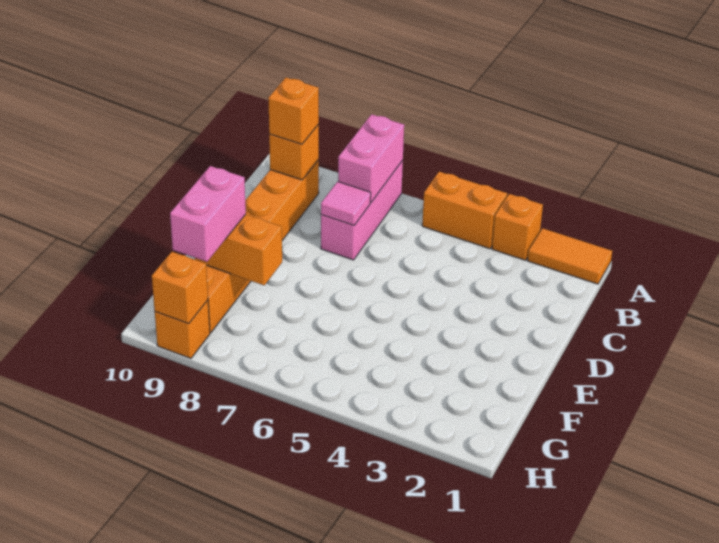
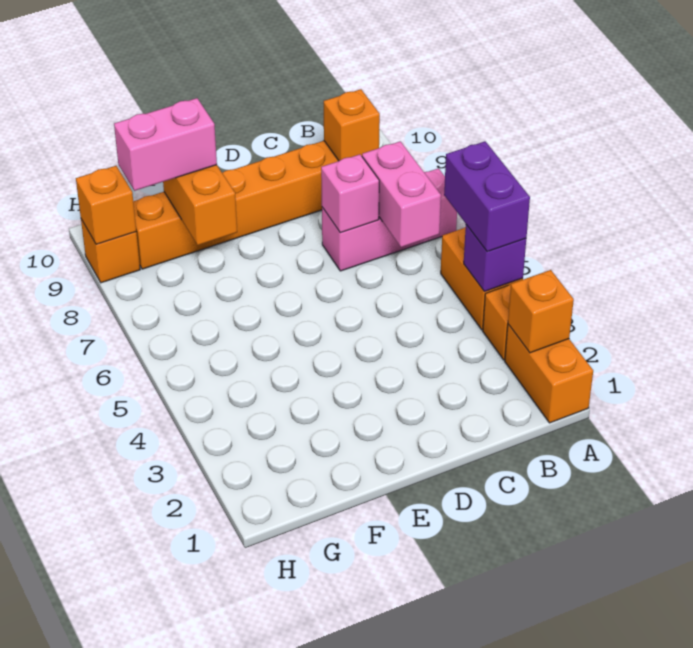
orange 1x2 tile [527,228,612,284] -> orange 1x2 brick [505,324,593,423]
none -> purple 1x1 brick [464,225,526,291]
none -> purple 1x2 brick [444,141,530,252]
pink 1x2 brick [338,114,404,202] -> pink 1x2 brick turned to [362,141,441,247]
orange 1x1 brick [268,78,319,144] -> orange 1x1 brick moved to [508,270,574,353]
pink 1x1 tile [321,182,371,225] -> pink 1x1 brick [321,154,379,233]

